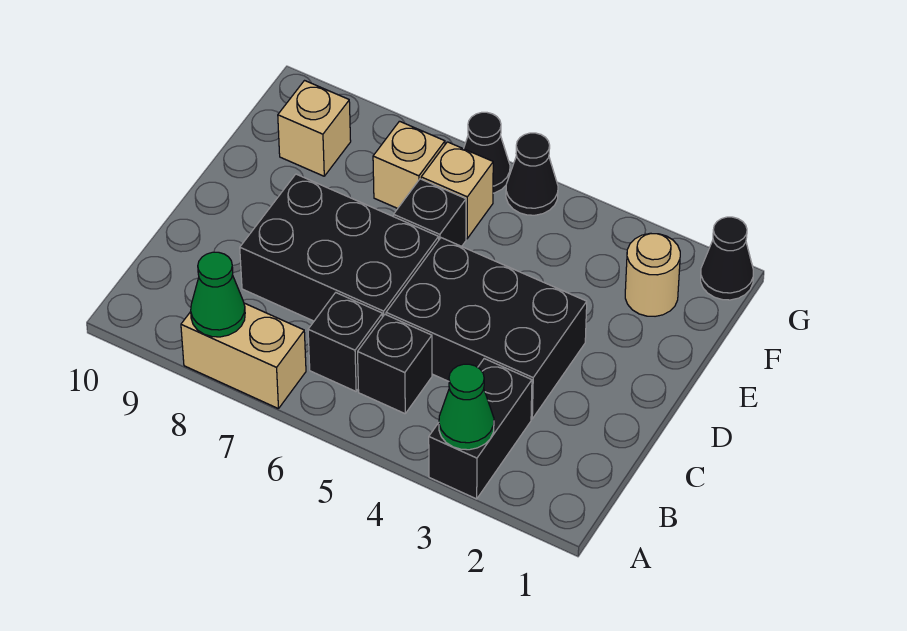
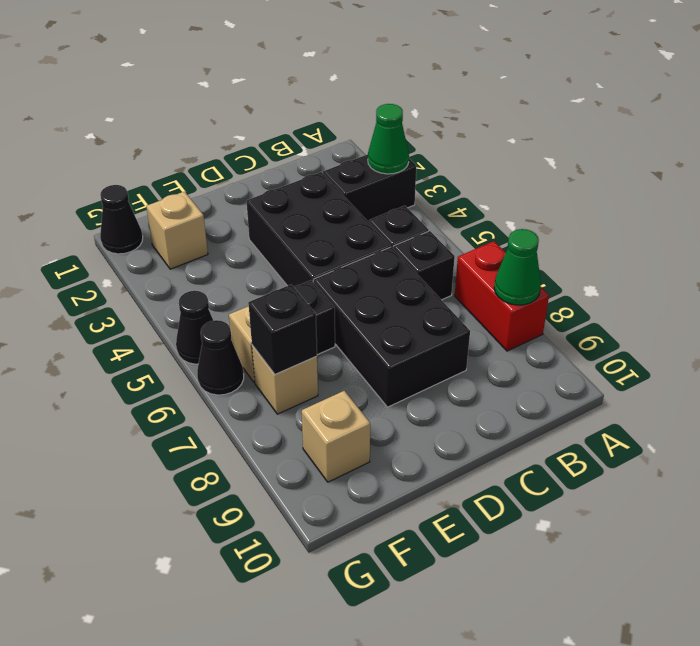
tan 1x2 brick [181,303,306,409] -> red 1x2 brick [455,241,549,351]
tan 1x1 round brick [625,233,680,316] -> tan 1x1 brick [146,192,208,269]
none -> black 1x1 brick [248,285,317,375]

